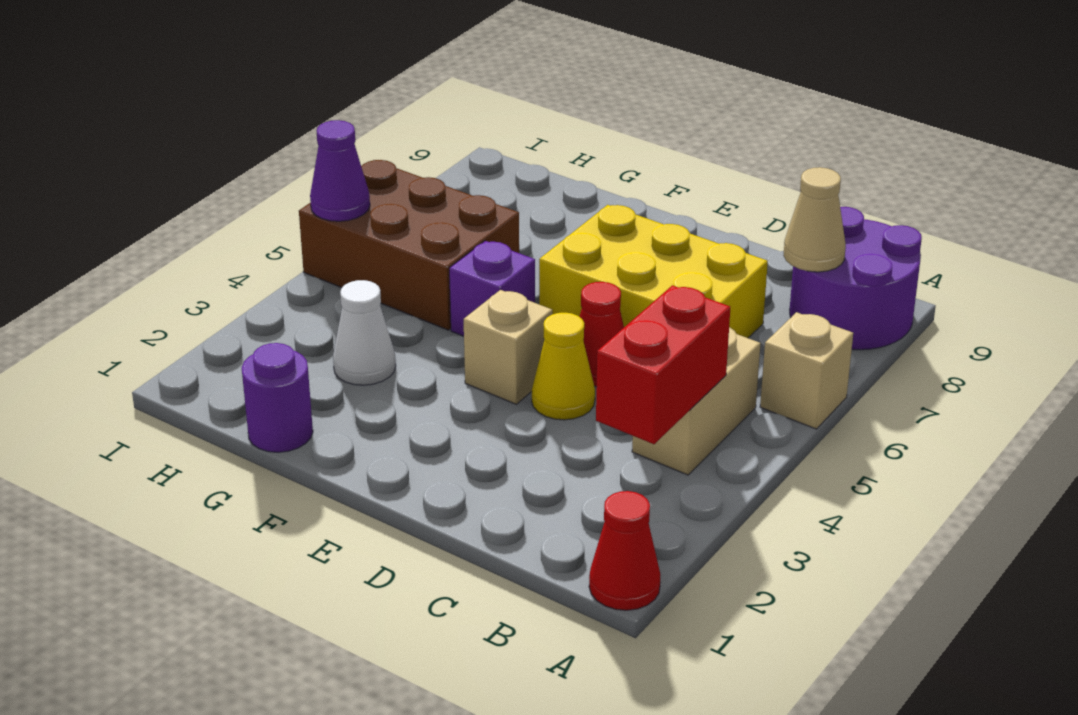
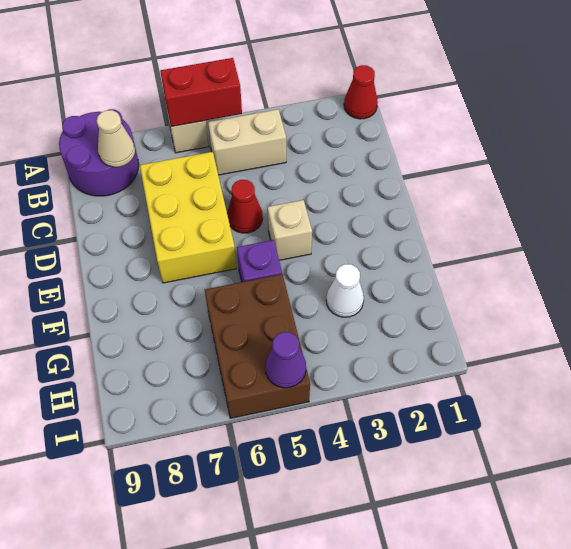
red 1x2 brick [596,285,730,444] -> red 1x2 brick moved to [160,58,242,127]
yellow 1x1 cone [532,313,595,420] -> none
purple 1x1 round brick [242,343,313,452] -> none

